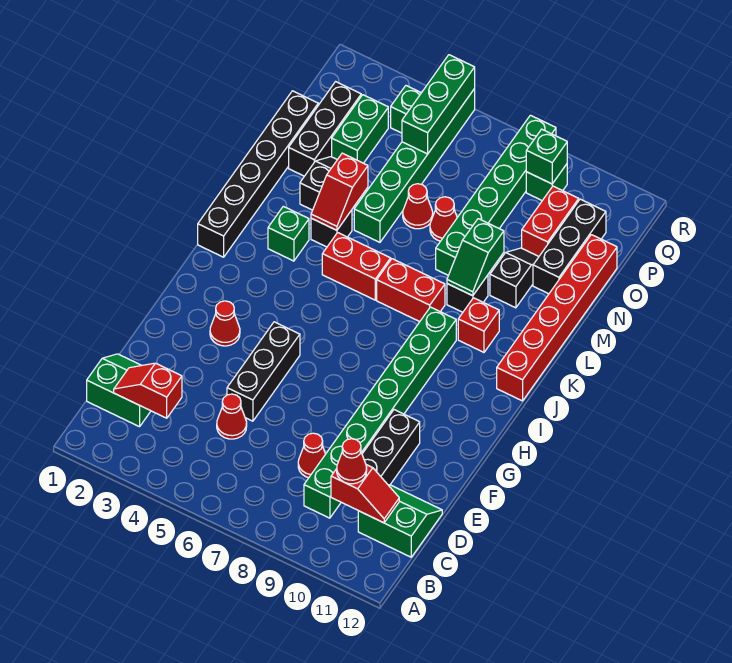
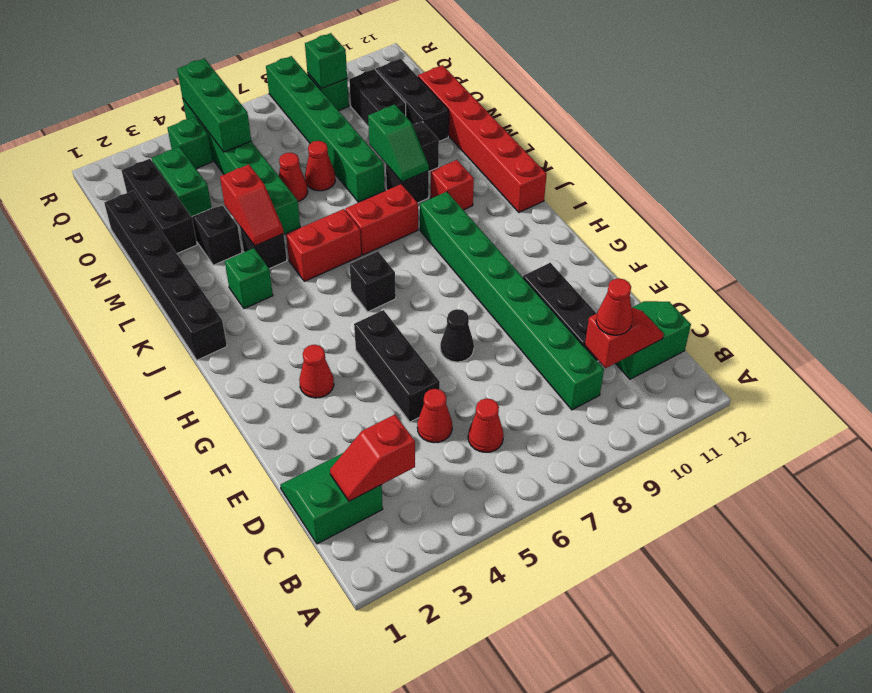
red 1x1 cone [298,433,325,478] -> red 1x1 cone moved to [468,398,504,452]
none -> black 1x1 cone [440,309,474,362]
none -> black 1x1 brick [350,251,396,312]
red 1x2 brick [522,186,579,256] -> black 1x2 brick [349,69,406,127]

